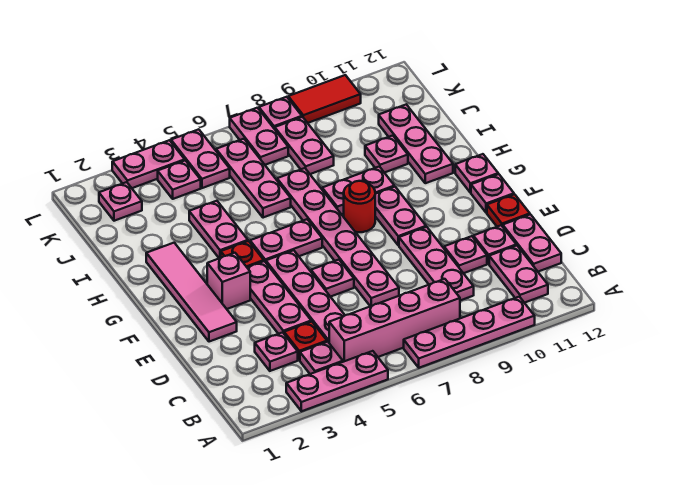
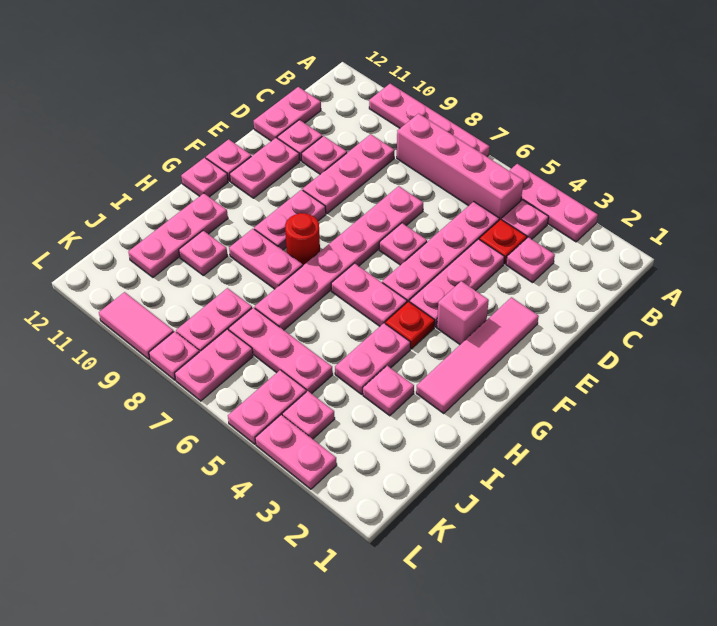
pink 1x2 plate [489,245,548,303] -> pink 1x2 plate moved to [230,138,300,198]
red 1x1 plate [487,194,530,227] -> none
pink 1x3 plate [216,139,291,218] -> pink 1x3 plate turned to [228,307,333,394]
pink 1x1 plate [99,182,142,221] -> pink 1x1 plate moved to [363,366,414,416]
red 1x2 tile [288,75,361,123] -> pink 1x2 tile [99,292,174,359]

